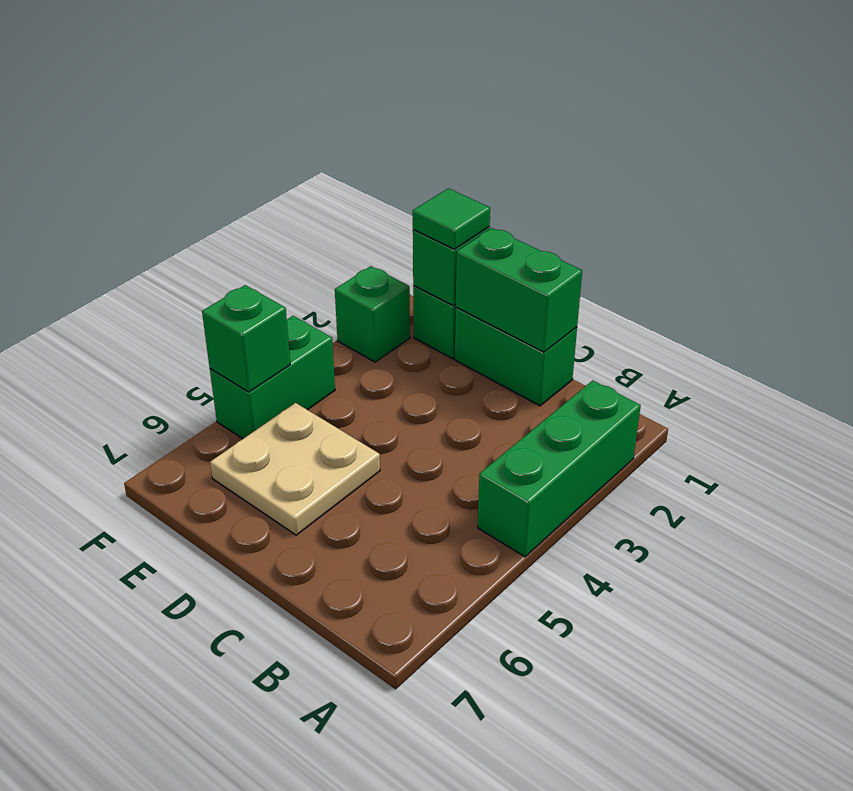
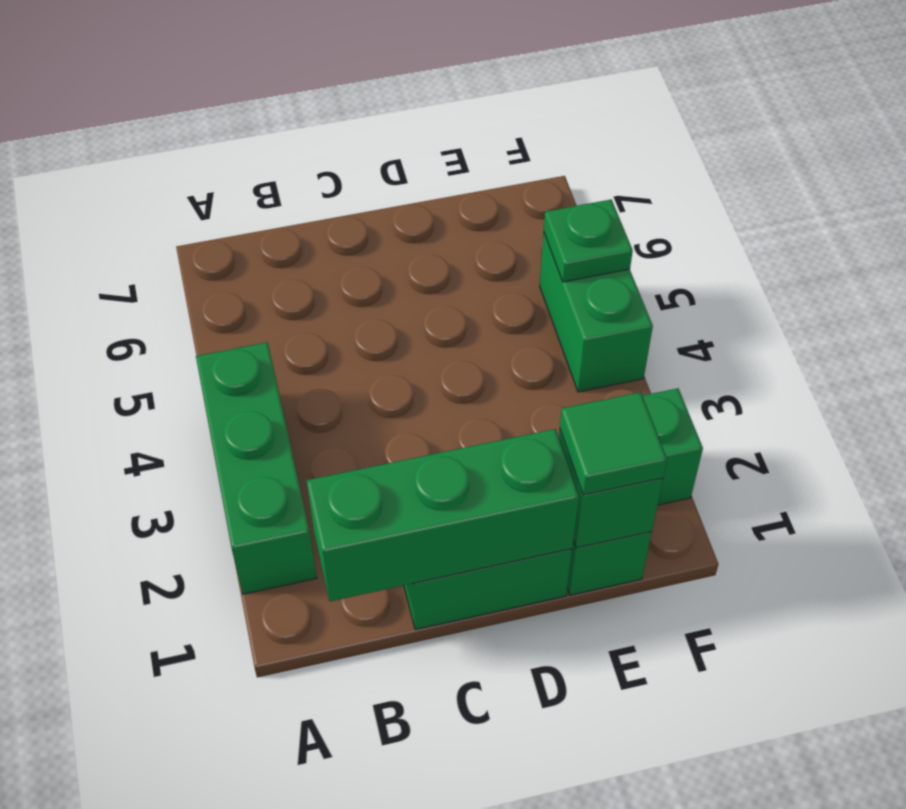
green 1x2 brick [456,228,582,352] -> green 1x3 brick [307,429,579,601]
tan 2x2 plate [210,403,380,535] -> none
green 1x1 brick [202,285,290,392] -> green 1x1 plate [544,200,633,282]

